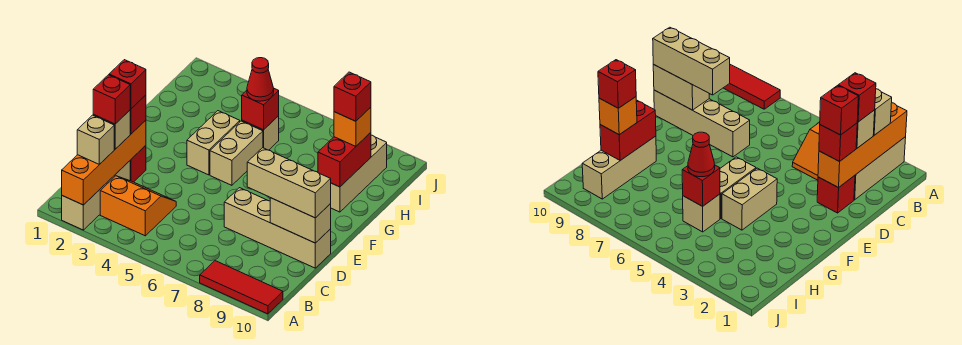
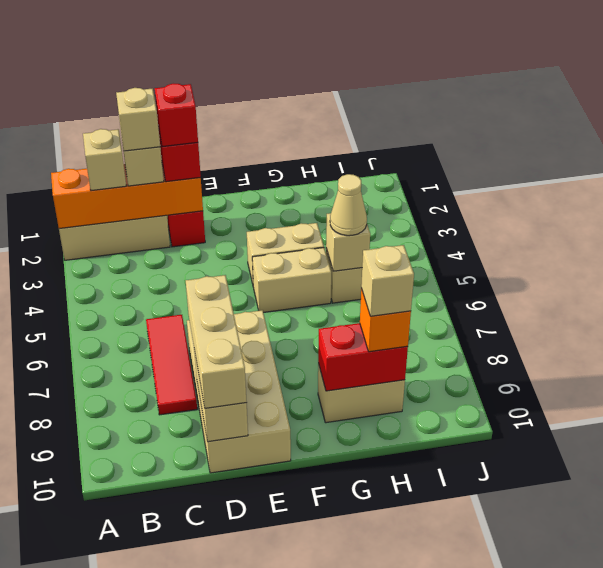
red 1x3 tile [200,261,283,314] -> red 1x3 tile moved to [146,315,197,415]
orange 2x2 slope [100,176,176,236] -> none
red 1x1 brick [93,75,130,124] -> tan 1x1 brick [116,88,160,151]
tan 1x4 brick [224,188,331,268] -> tan 2x4 brick [187,310,291,473]
tan 1x3 brick [331,135,387,212] -> tan 1x2 brick [318,363,405,423]
red 1x1 brick [242,89,279,130] -> tan 1x1 brick [326,213,370,271]
red 1x1 cone [247,58,274,101] -> tan 1x1 cone [330,174,367,236]
red 1x1 brick [334,72,371,121] -> tan 1x1 brick [361,245,414,316]

